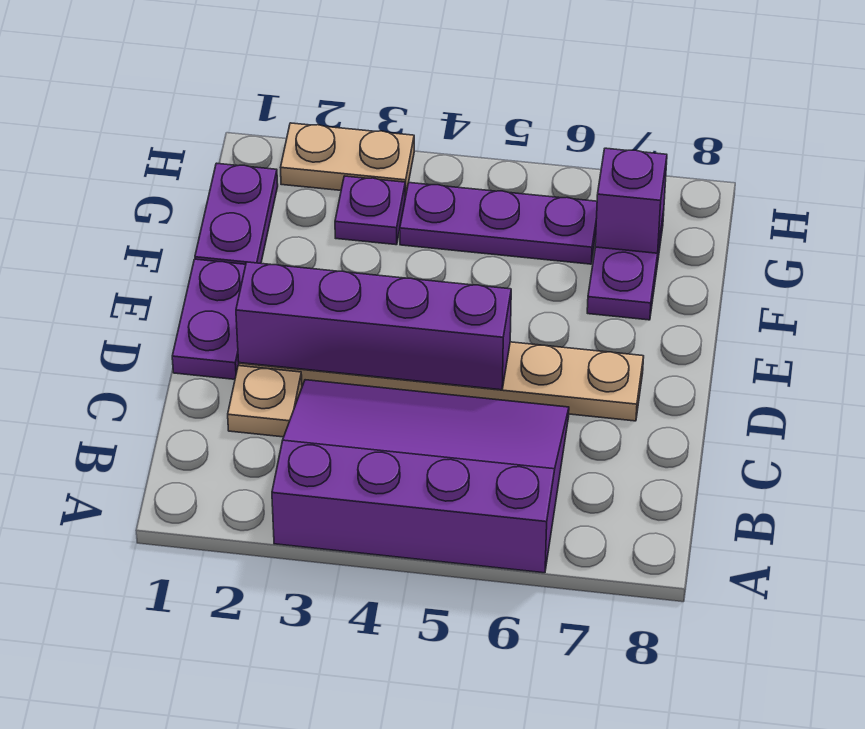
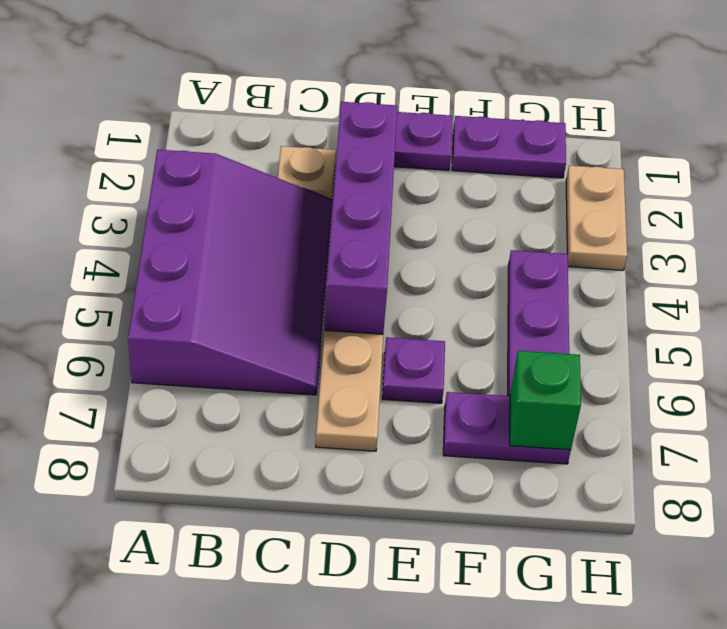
purple 1x1 plate [335,176,405,245] -> purple 1x1 plate moved to [382,337,445,403]
purple 1x1 brick [595,148,667,253] -> green 1x1 brick [510,351,581,450]

